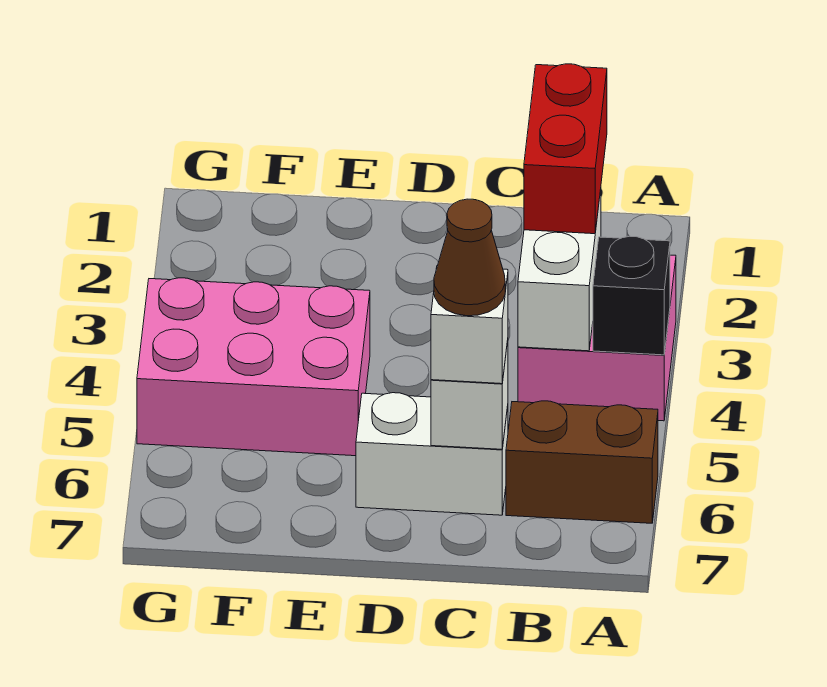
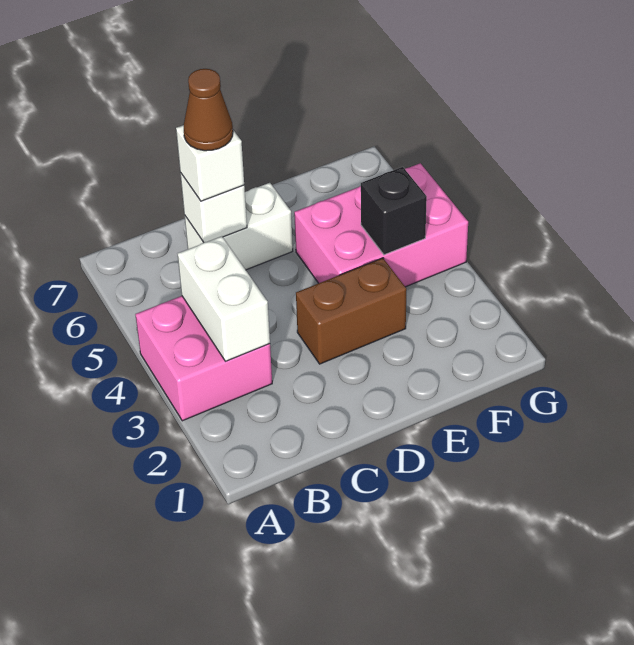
black 1x1 brick [593,236,670,355] -> black 1x1 brick moved to [361,167,427,255]
brown 1x2 brick [506,401,658,523] -> brown 1x2 brick moved to [296,258,406,364]
red 1x2 brick [524,64,607,234] -> none

